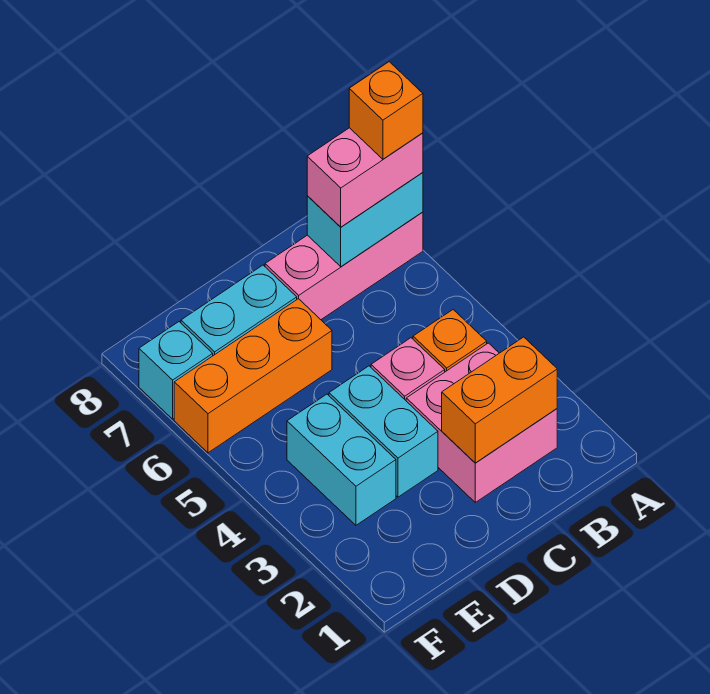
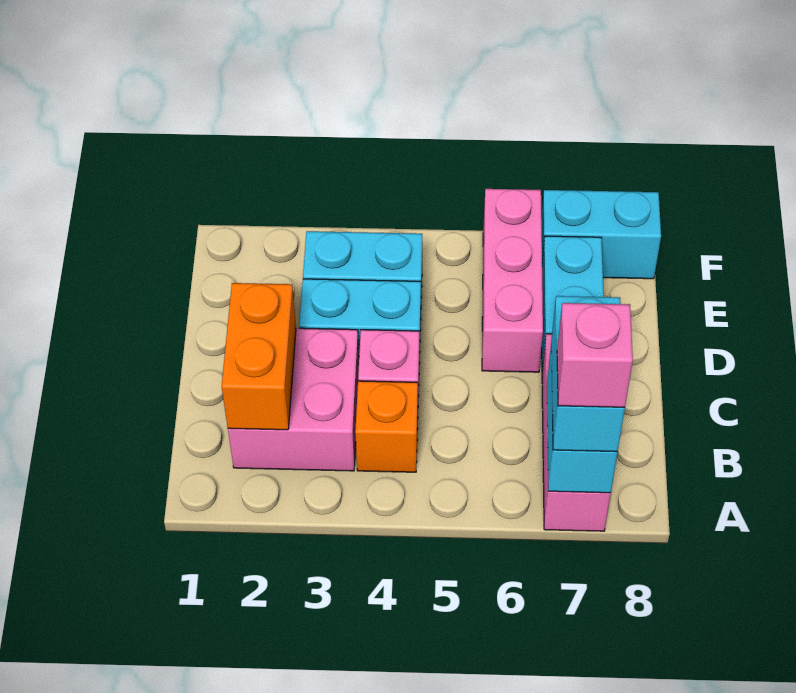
pink 1x2 brick [307,128,423,227] -> cyan 1x2 brick [551,296,625,452]
orange 1x1 brick [349,62,423,159] -> pink 1x1 brick [557,303,633,407]
orange 1x3 brick [174,299,332,453] -> pink 1x3 brick [482,189,543,372]
cyan 1x1 brick [139,322,213,419] -> cyan 1x2 brick [541,190,661,279]

